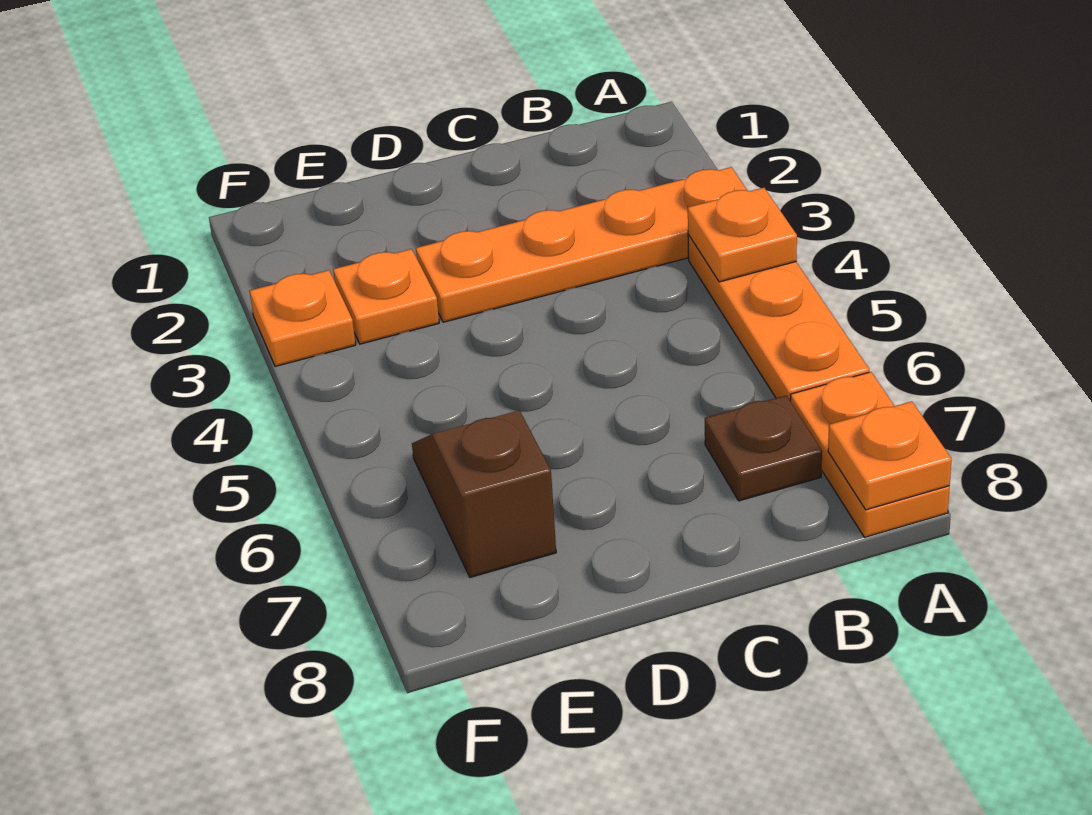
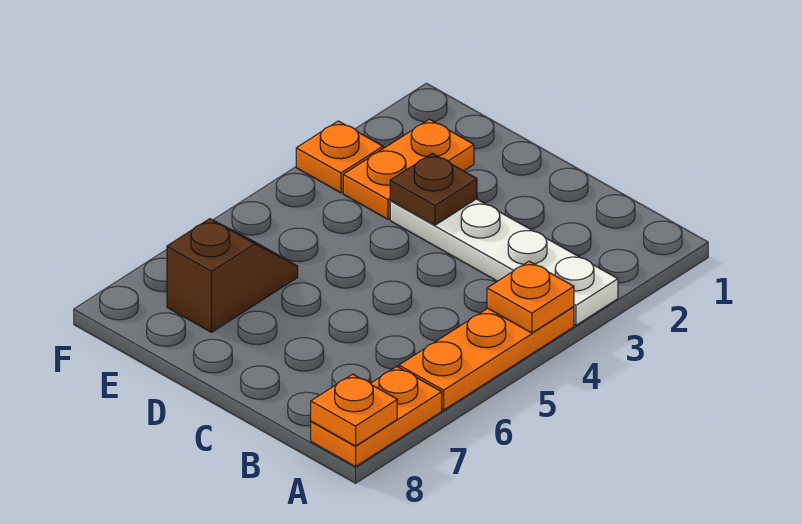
orange 1x4 plate [416,167,748,322] -> white 1x4 plate [390,199,618,325]
brown 1x1 plate [705,395,822,501] -> brown 1x1 plate moved to [390,154,477,225]
orange 1x1 plate [333,249,439,344] -> orange 1x2 plate [343,119,474,219]

